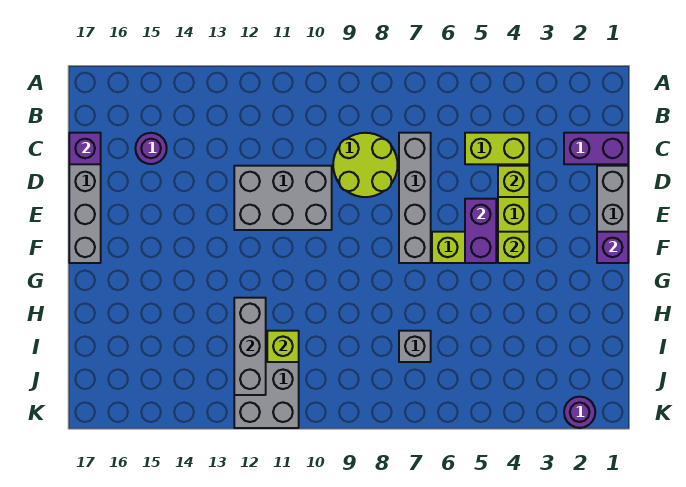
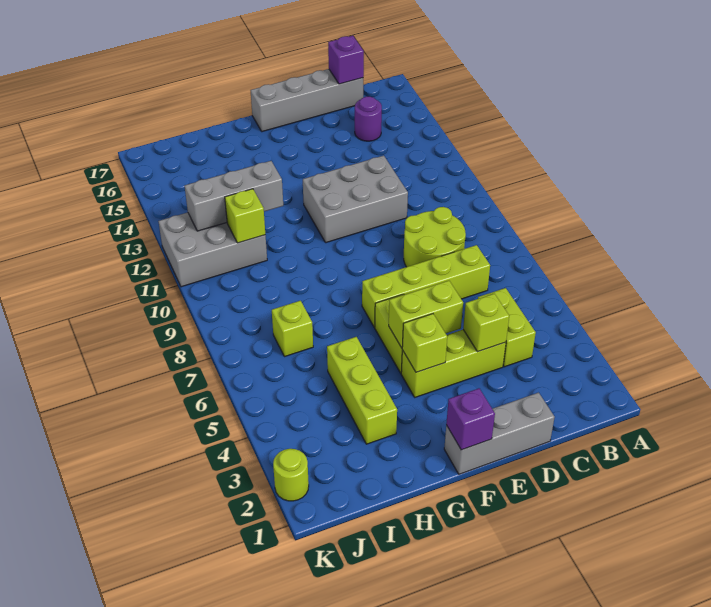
purple 1x2 brick [564,133,628,164] -> none
grey 1x4 brick [399,133,431,263] -> lime 1x4 brick [362,245,490,327]
grey 2x3 brick [234,166,332,230] -> grey 2x3 brick turned to [303,156,408,243]
purple 1x2 brick [465,199,496,263] -> lime 1x2 brick [389,281,463,348]
none -> lime 1x3 brick [327,337,397,444]
grey 1x1 brick [399,331,431,362] -> lime 1x1 brick [272,301,313,357]
purple 1x1 round brick [564,397,595,428] -> lime 1x1 round brick [273,449,309,501]

